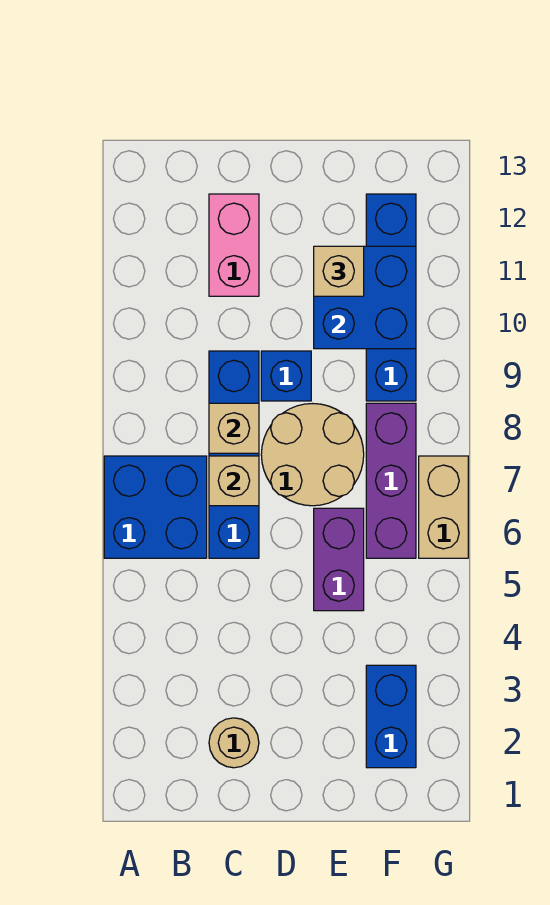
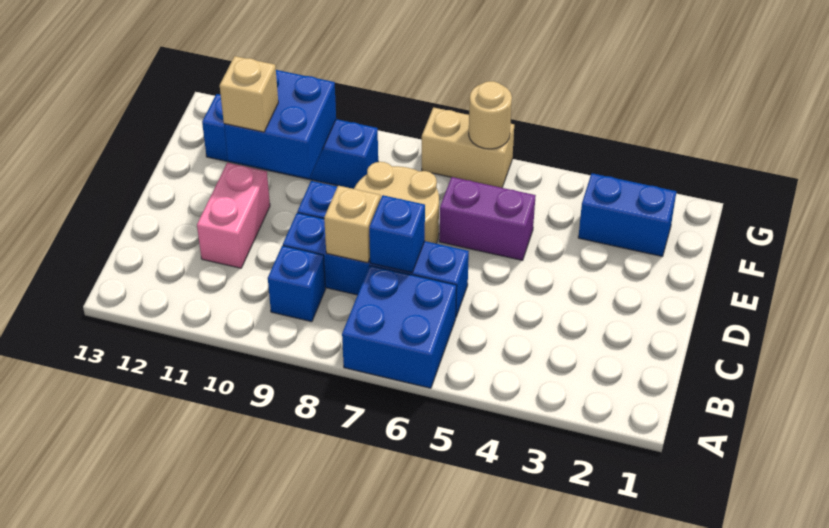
none -> blue 1x1 brick [268,246,326,322]
tan 1x1 round brick [209,718,259,768] -> tan 1x1 round brick moved to [469,81,512,149]
tan 1x1 brick [209,456,259,506] -> blue 1x1 brick [369,195,425,273]
pink 1x2 brick [209,194,259,296] -> pink 1x2 brick turned to [197,163,270,268]
purple 1x3 brick [366,403,416,558] -> none

